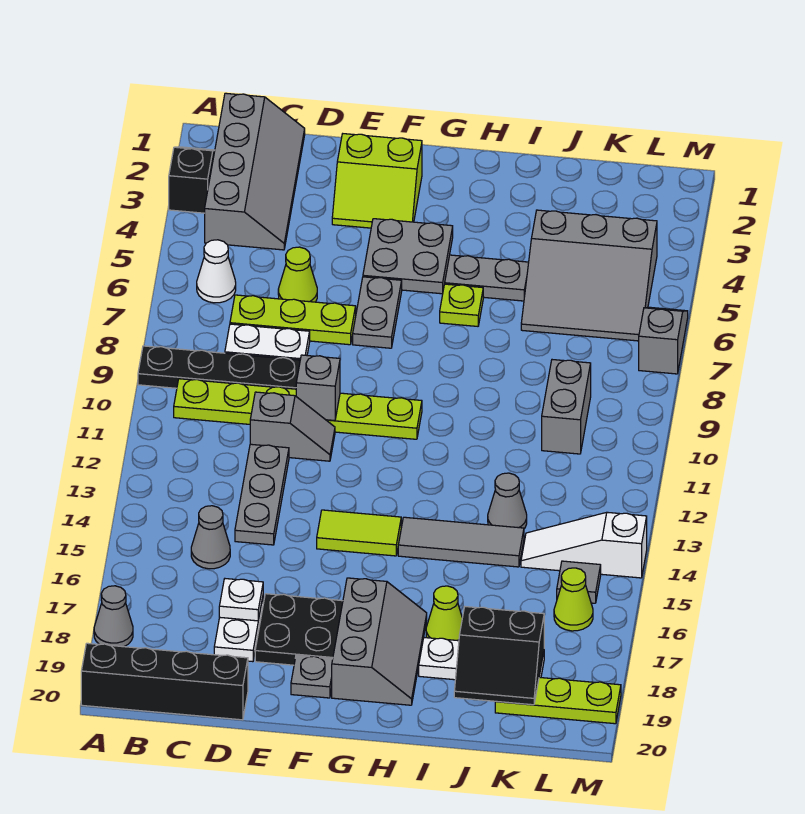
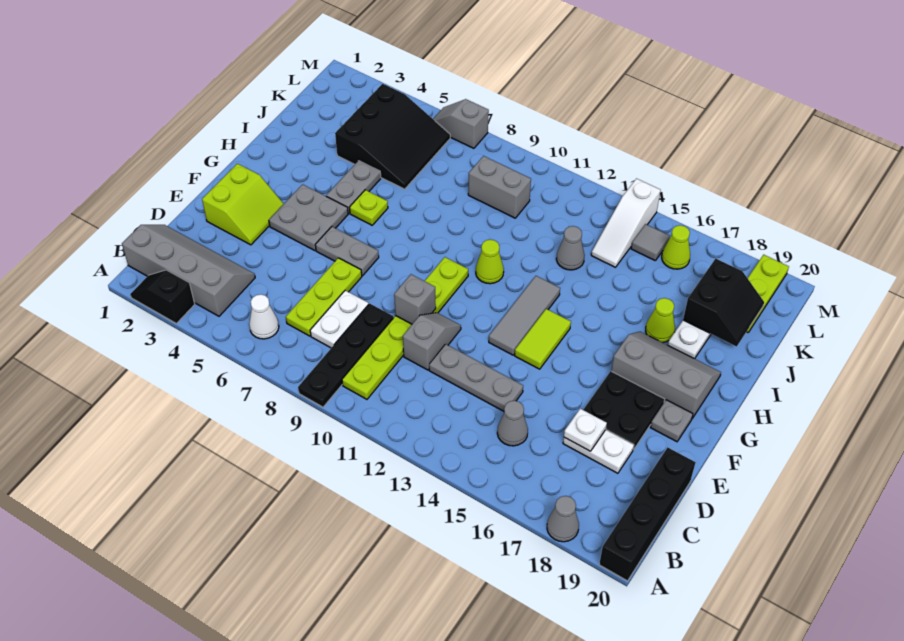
lime 1x1 cone [278,247,317,302] -> lime 1x1 cone moved to [476,240,504,284]
grey 1x3 tile [398,517,524,567] -> grey 1x3 tile moved to [489,276,560,355]
grey 3x3 slope [521,210,657,341] -> black 3x3 slope [335,84,450,189]

